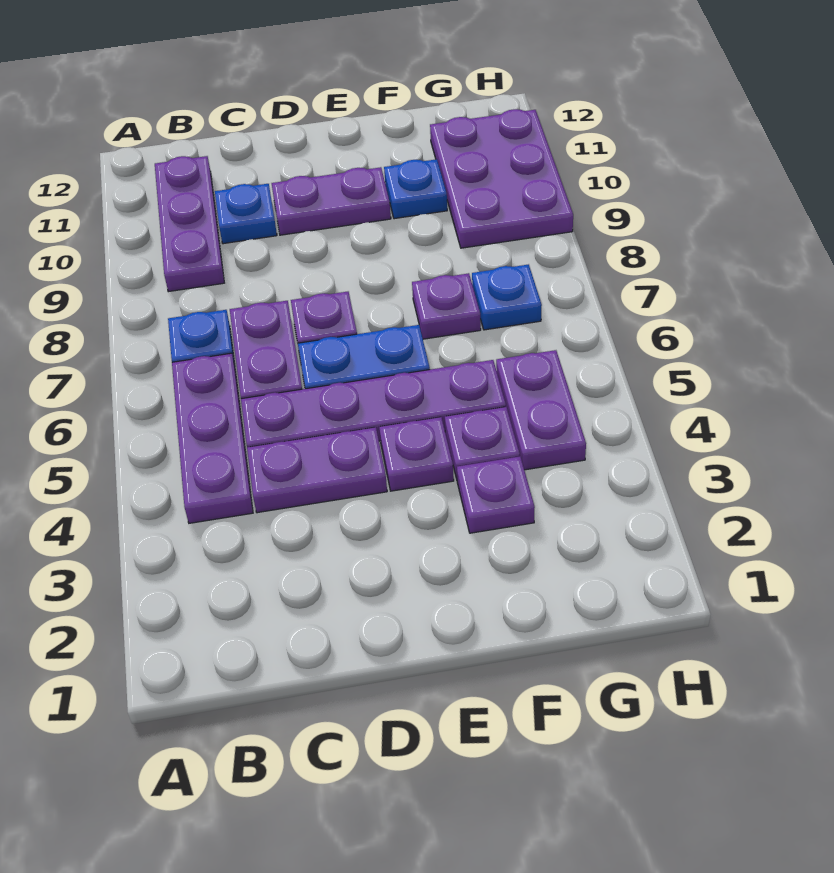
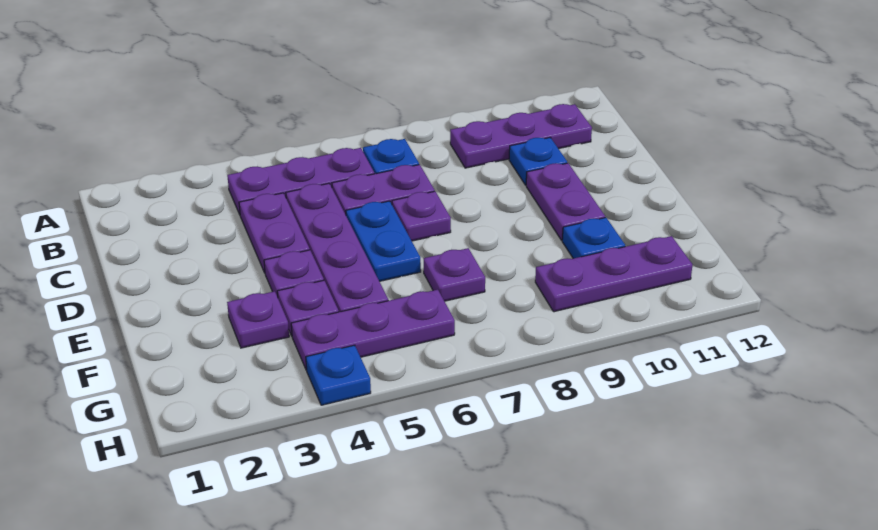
purple 1x2 plate [496,350,586,470] -> purple 1x3 plate [291,290,455,370]
blue 1x1 plate [472,264,542,330] -> blue 1x1 plate moved to [306,345,371,405]
purple 2x3 plate [430,109,573,248] -> purple 1x3 plate [535,236,693,312]

